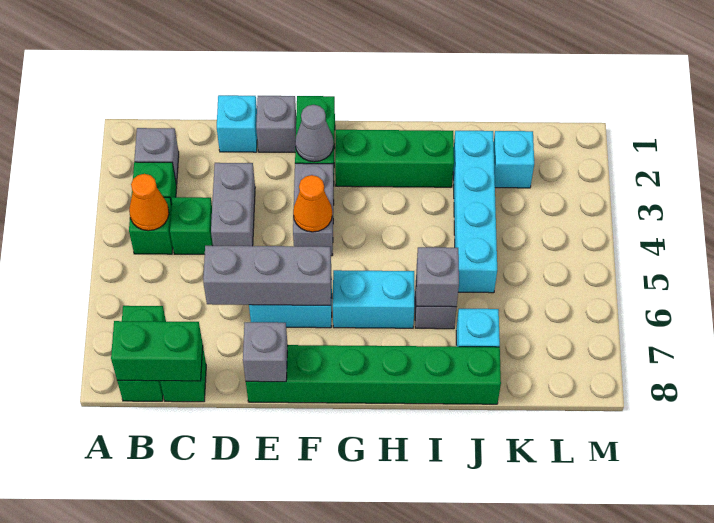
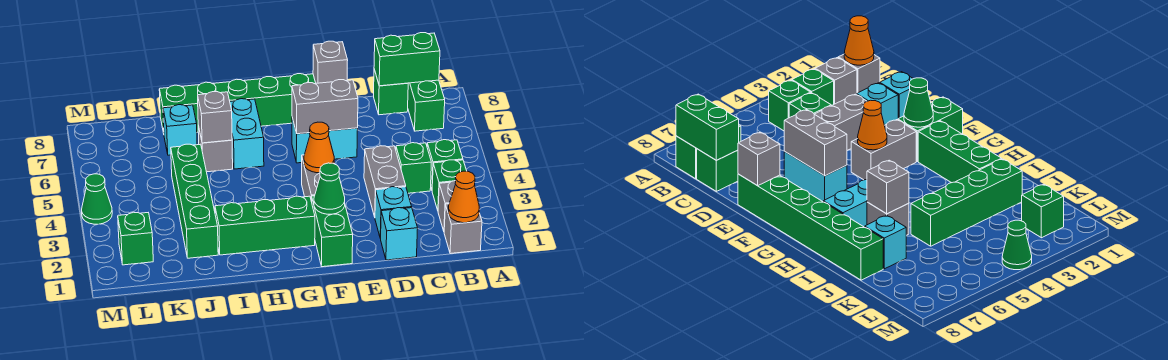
orange 1x1 cone [129,174,169,231] -> orange 1x1 cone moved to [448,171,479,223]
grey 1x3 brick [203,246,331,305] -> grey 1x2 brick [292,80,358,134]
grey 1x1 brick [256,96,296,152] -> grey 1x1 brick moved to [444,204,482,254]
grey 1x1 cone [295,105,334,162] -> green 1x1 cone [314,163,345,214]
cyan 1x2 brick [333,270,415,328] -> cyan 1x2 brick turned to [230,99,264,169]
cyan 1x4 brick [453,131,497,293] -> green 1x4 brick [171,144,218,258]
cyan 1x1 brick [494,131,534,188] -> cyan 1x1 brick moved to [375,187,412,238]
none -> green 1x1 brick [118,212,153,265]
none -> green 1x1 cone [82,174,112,224]

